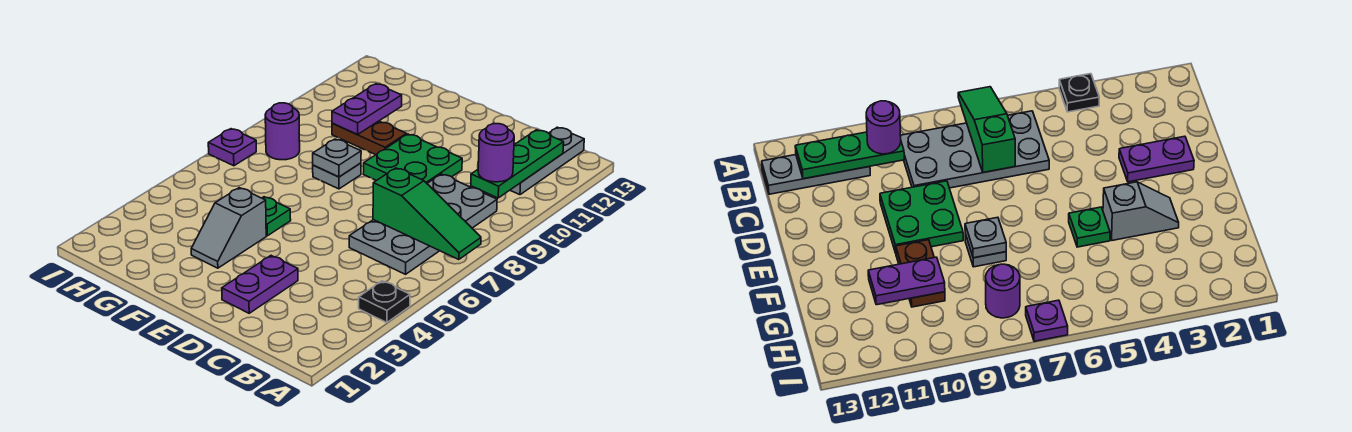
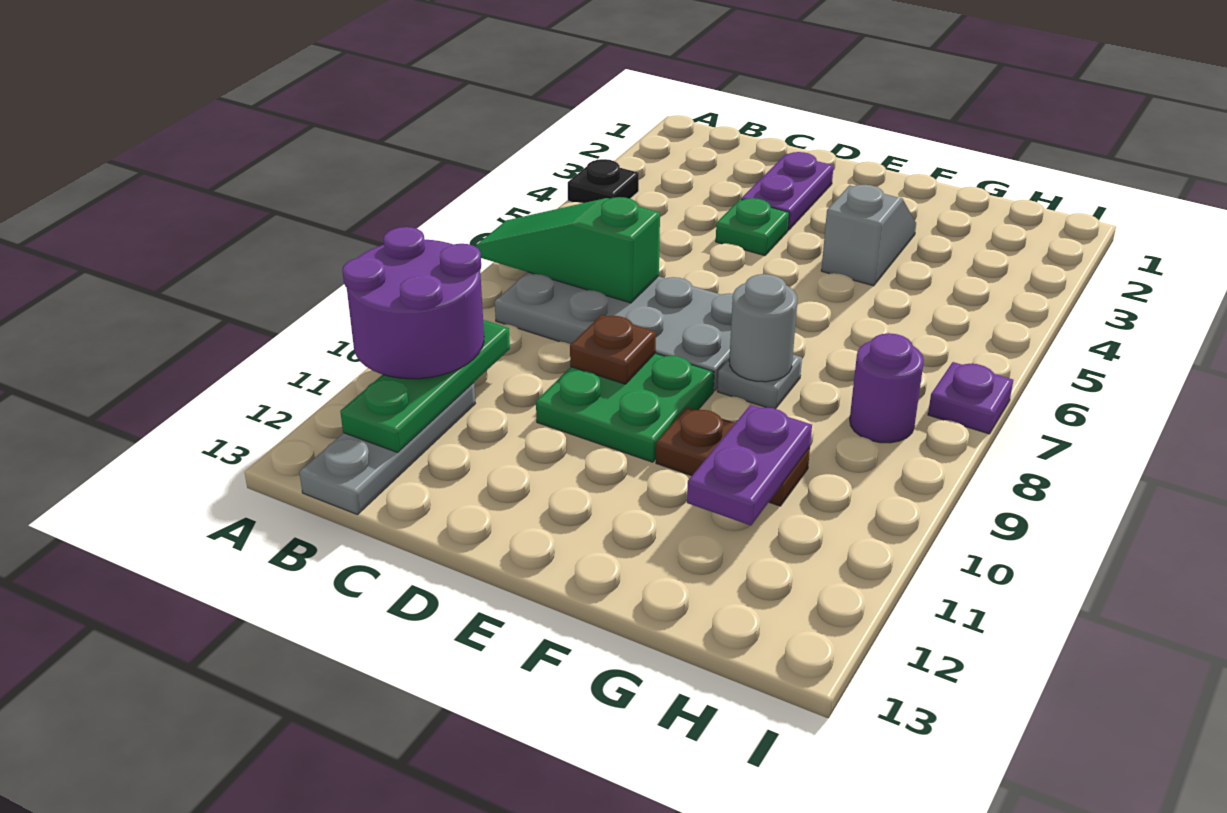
grey 2x4 plate [349,174,497,274] -> grey 2x4 plate turned to [495,272,733,391]
purple 1x1 round brick [478,124,514,182] -> purple 2x2 round brick [342,227,484,379]
none -> brown 1x1 plate [570,315,656,384]
green 1x1 plate [262,197,291,236] -> green 1x1 plate moved to [716,198,789,256]
grey 1x1 plate [313,139,361,177] -> grey 1x1 round brick [729,274,797,382]

